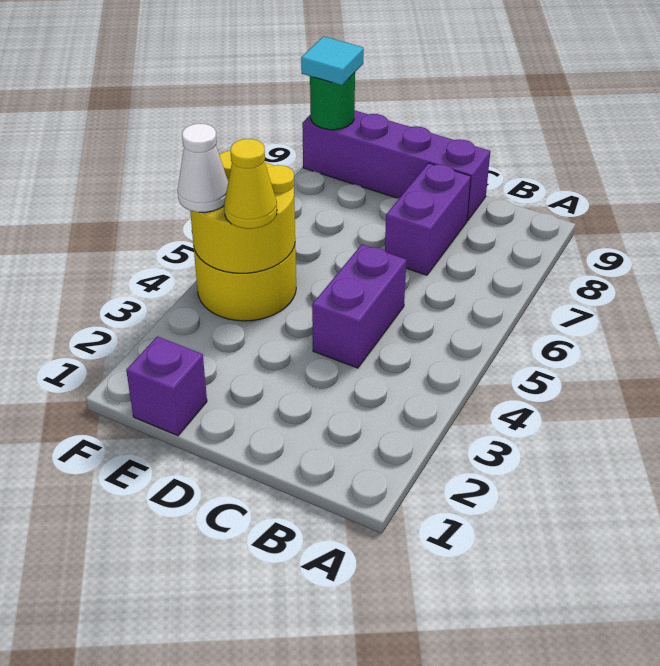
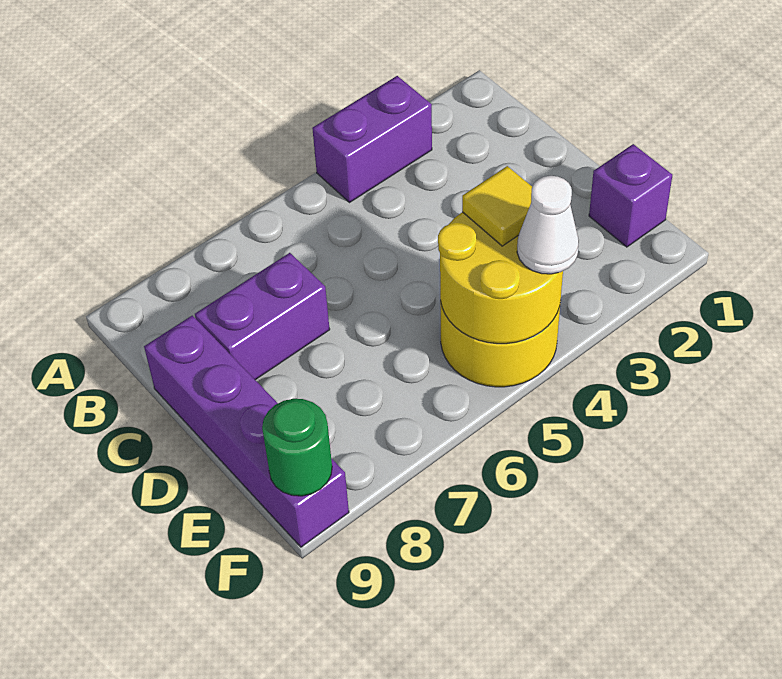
purple 1x2 brick [312,244,406,368] -> purple 1x2 brick moved to [312,76,432,202]
yellow 1x1 cone [224,139,277,229] -> yellow 1x1 tile [462,166,532,246]
cyan 1x1 tile [301,36,364,85] -> none

